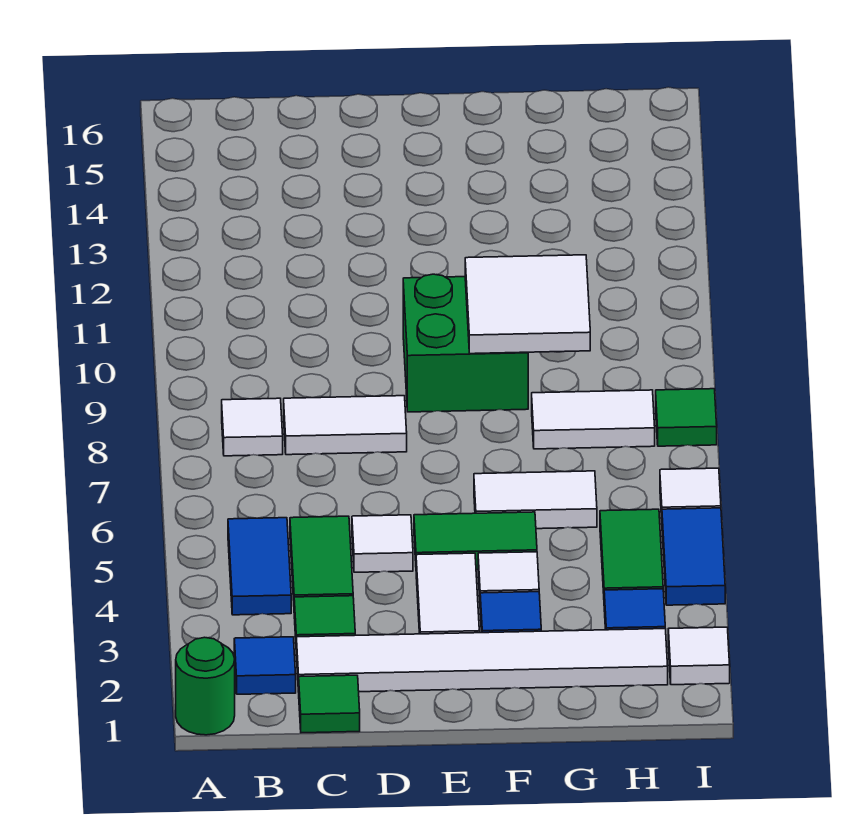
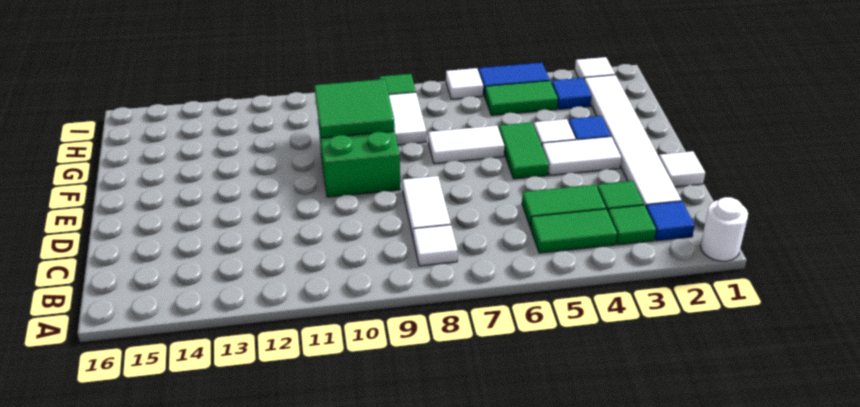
green 1x1 round brick [176,637,235,735] -> white 1x1 round brick [700,197,748,261]
blue 1x2 tile [228,518,291,615] -> green 1x2 tile [530,209,617,253]
green 1x1 tile [299,675,360,733] -> green 1x1 tile moved to [608,205,656,245]
white 1x1 tile [352,515,413,572] -> white 1x1 tile moved to [659,151,705,187]
white 1x2 tile [474,471,597,529] -> white 1x2 tile turned to [428,126,504,163]
white 2x2 tile [465,255,590,354] -> green 2x2 tile [314,79,395,138]

